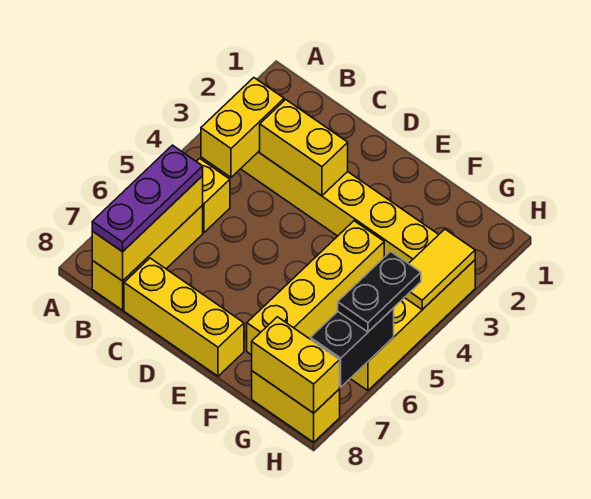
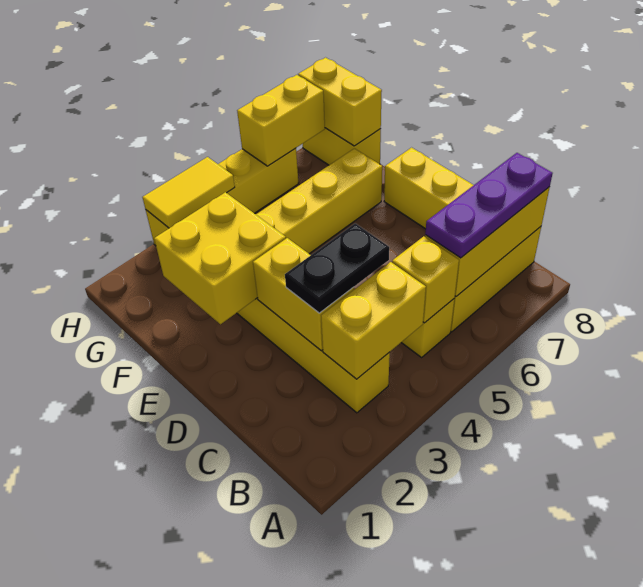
none -> yellow 1x1 brick [392,236,459,323]
none -> yellow 2x2 brick [154,192,286,324]
black 1x2 plate [338,251,421,332] -> black 1x2 plate moved to [285,223,389,313]
black 1x2 brick [311,308,394,387] -> yellow 1x2 brick [237,75,325,166]

